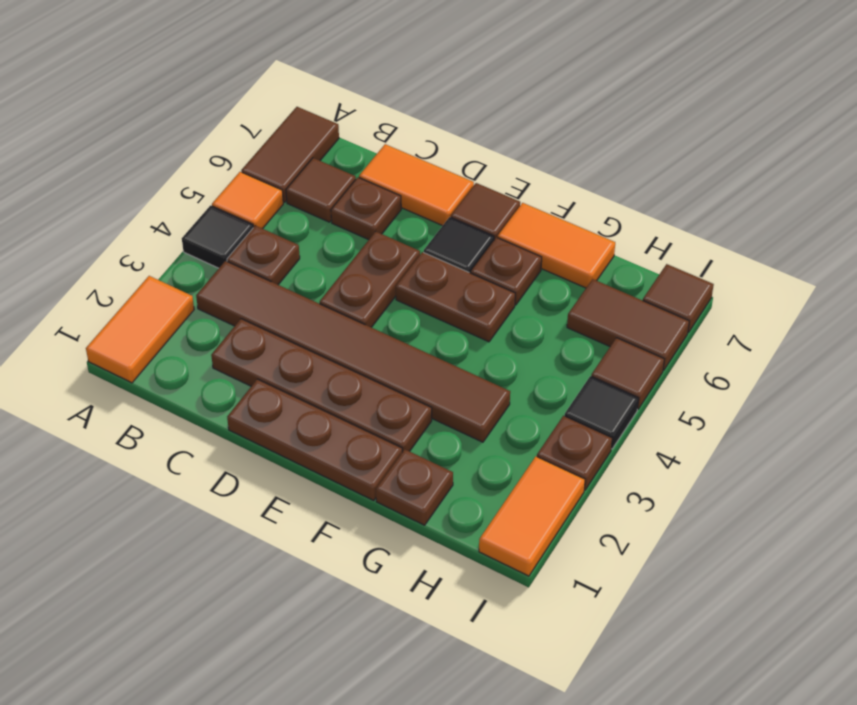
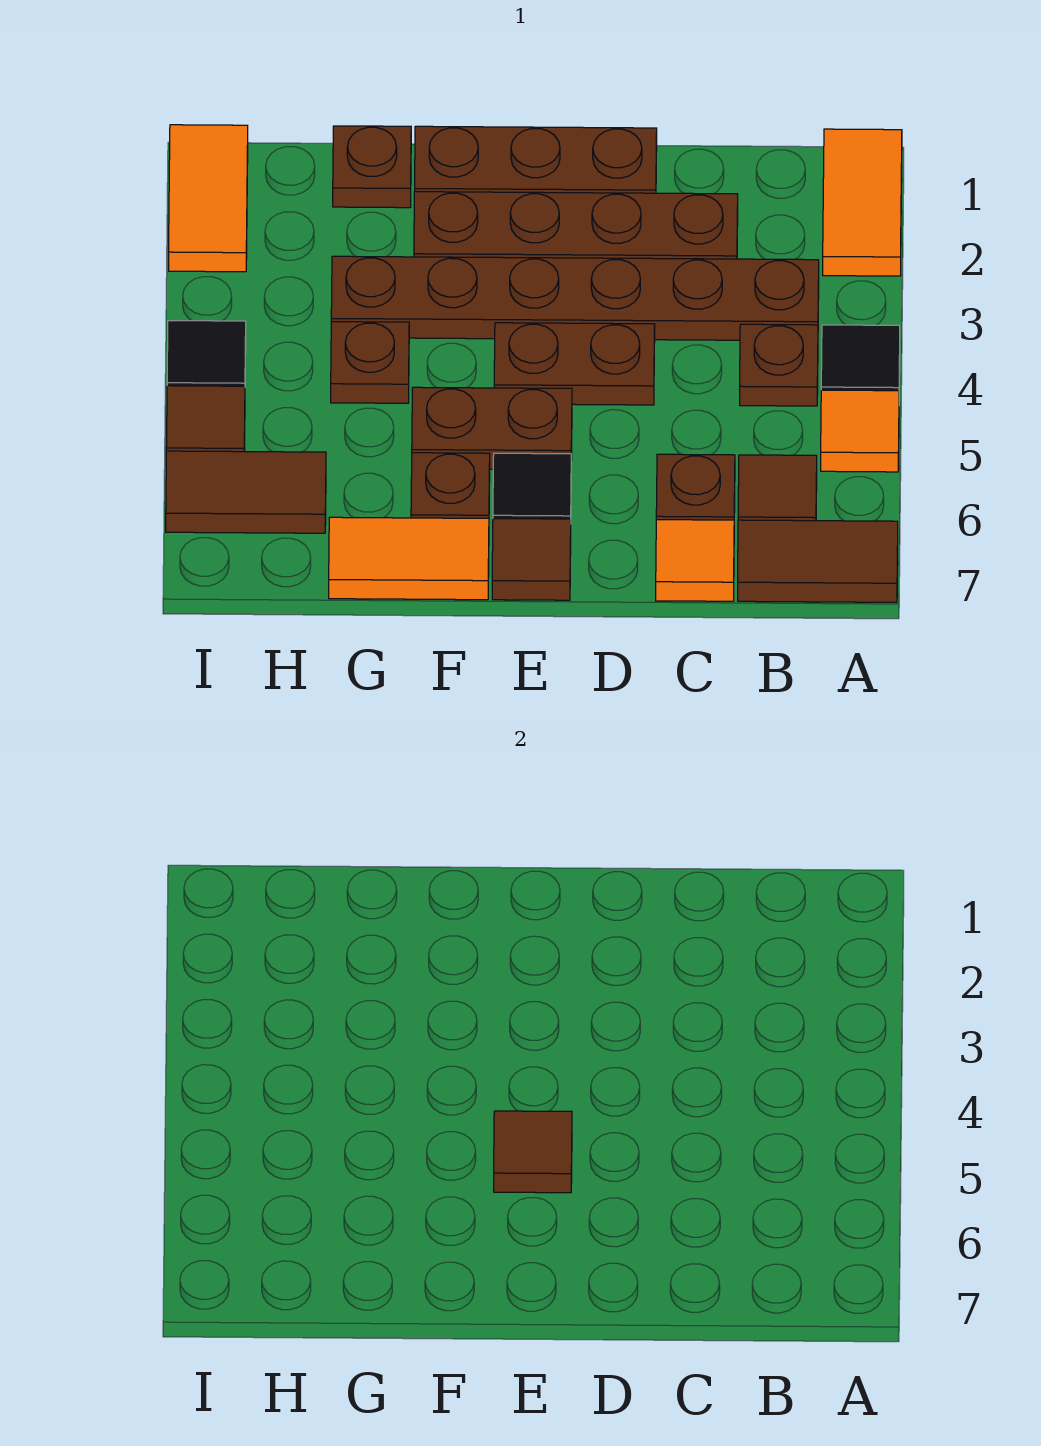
brown 1x2 tile [241,107,339,202] -> brown 1x2 tile turned to [738,520,898,602]
brown 1x6 tile [196,261,510,442] -> brown 1x6 plate [331,256,819,340]
orange 1x2 tile [359,144,474,226] -> orange 1x1 tile [656,520,734,601]
brown 1x2 plate [320,232,420,327] -> brown 1x2 plate turned to [494,323,655,405]
brown 1x1 plate [537,416,612,490] -> brown 1x1 plate moved to [331,322,409,403]
brown 1x1 tile [643,264,714,333] -> brown 1x1 tile moved to [494,1111,572,1193]

